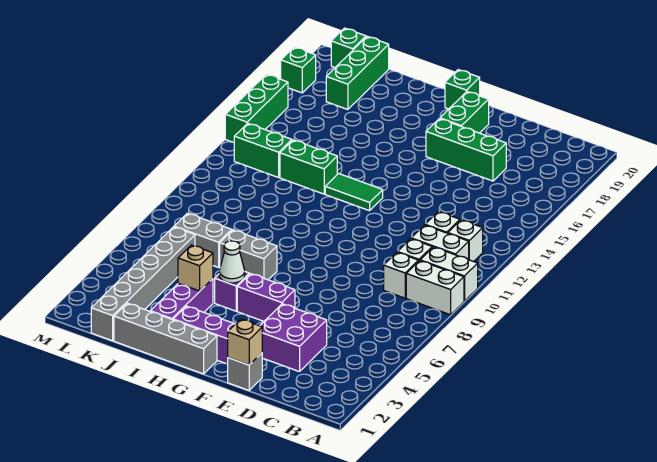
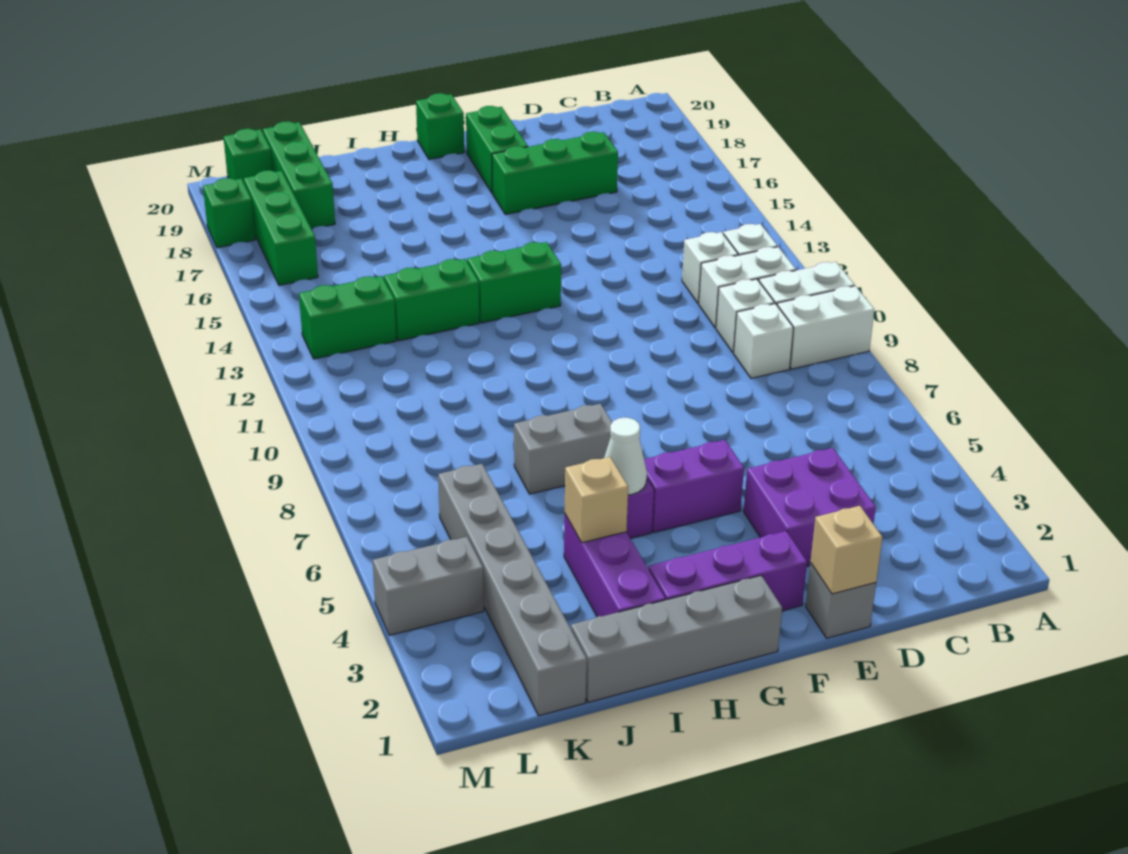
green 1x2 tile [325,174,383,211] -> green 1x2 brick [467,242,561,323]
grey 1x2 brick [174,213,232,268] -> grey 1x2 brick moved to [373,537,484,635]
green 1x3 brick [225,74,288,143] -> green 1x3 brick moved to [244,170,318,285]

